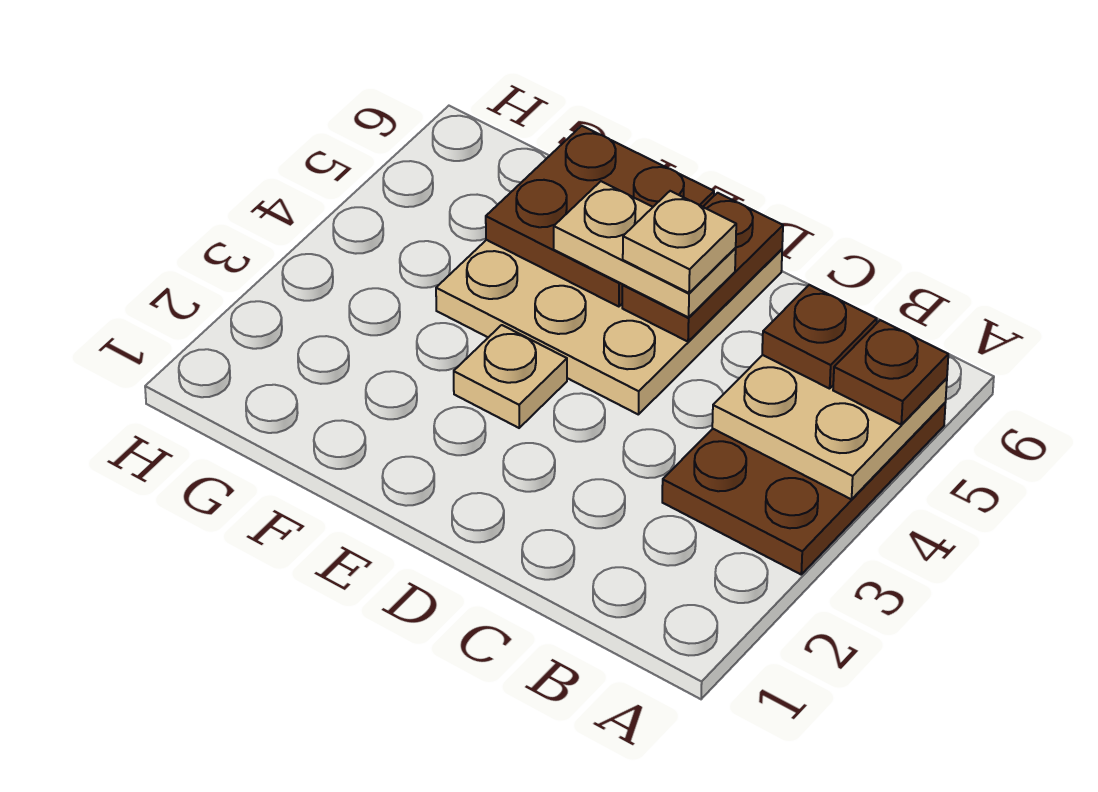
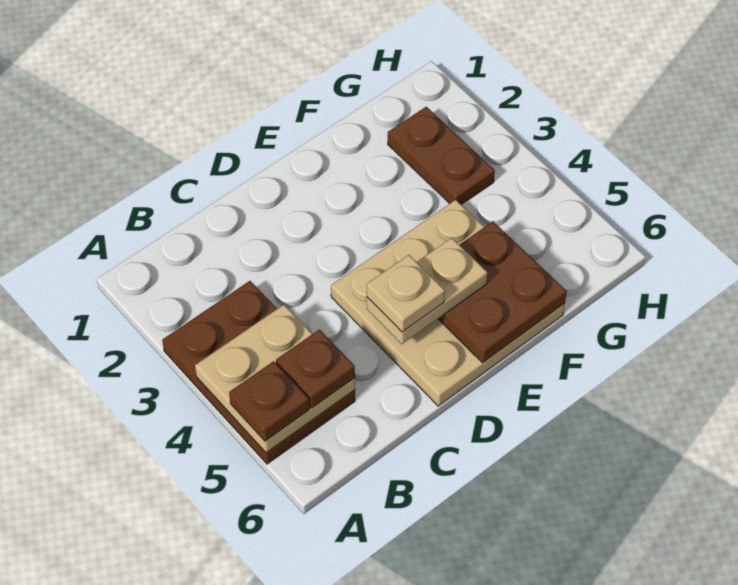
brown 1x2 plate [622,193,783,342] -> brown 1x2 plate moved to [388,107,495,205]
tan 1x1 plate [454,325,567,428] -> none

